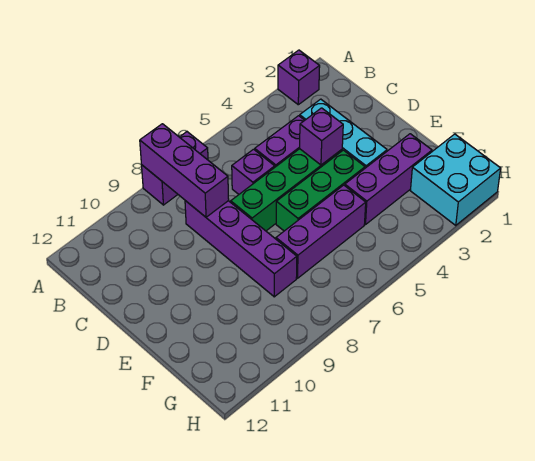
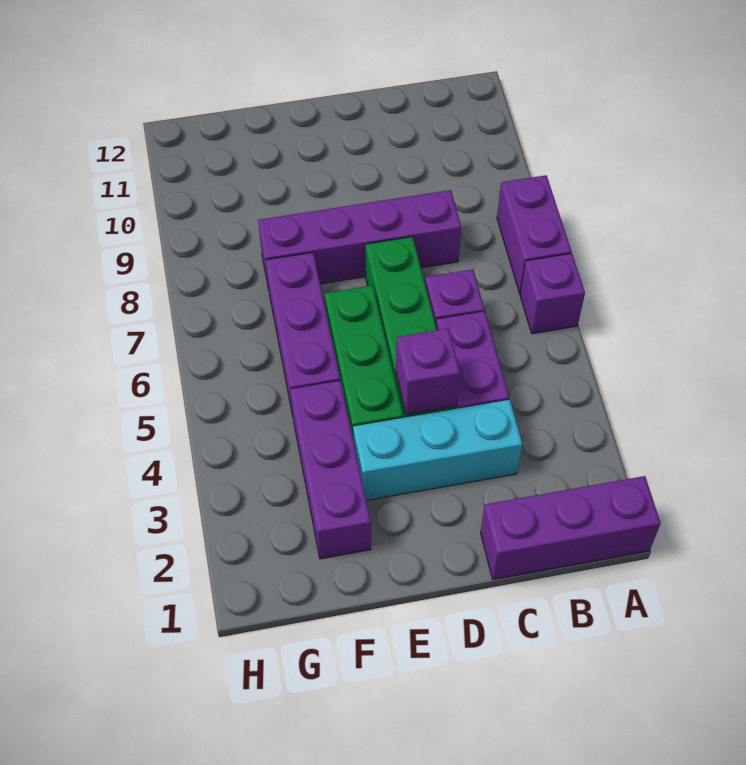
purple 1x1 brick [278,50,320,105] -> purple 1x1 brick moved to [520,253,585,334]
purple 1x3 brick [140,124,229,217] -> purple 1x3 brick moved to [481,476,661,580]
cyan 2x2 brick [410,134,501,225] -> none

